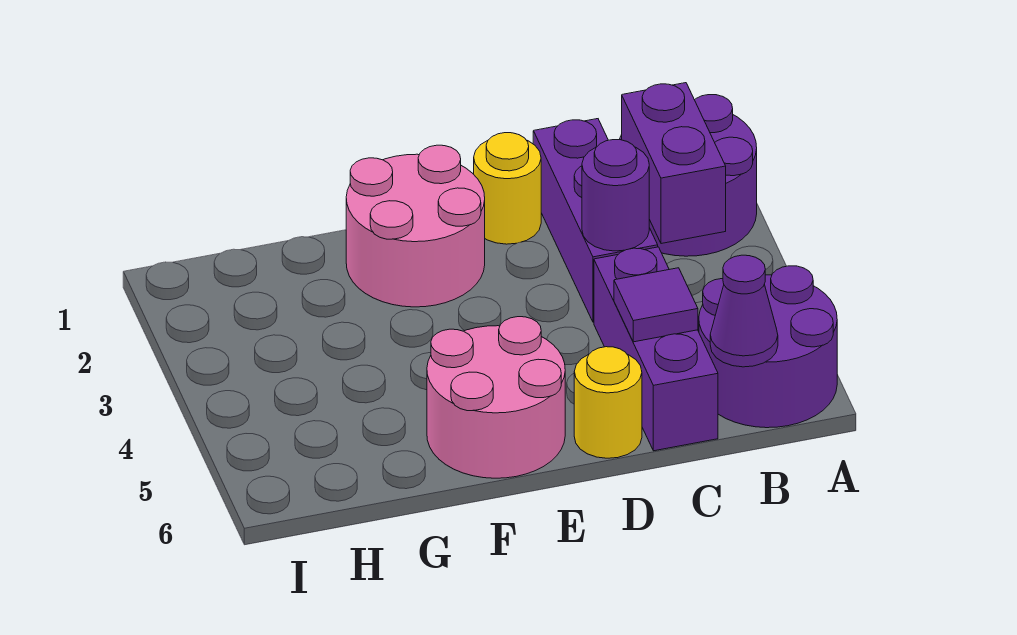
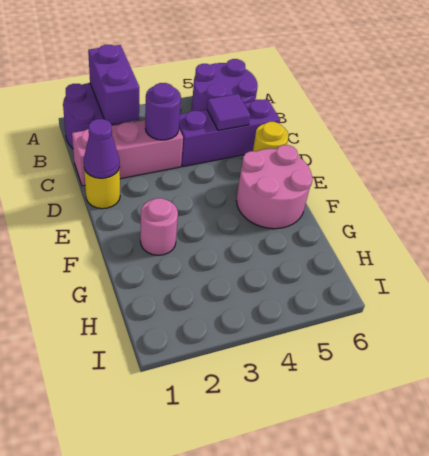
purple 1x2 brick [622,83,726,244] -> purple 1x2 brick turned to [88,45,139,124]
purple 1x1 cone [710,255,778,367] -> purple 1x1 cone moved to [84,119,120,178]
purple 1x3 brick [533,119,658,322] -> pink 1x3 brick [72,120,183,186]
pink 2x2 round brick [346,145,485,307] -> pink 1x1 round brick [140,198,178,255]

